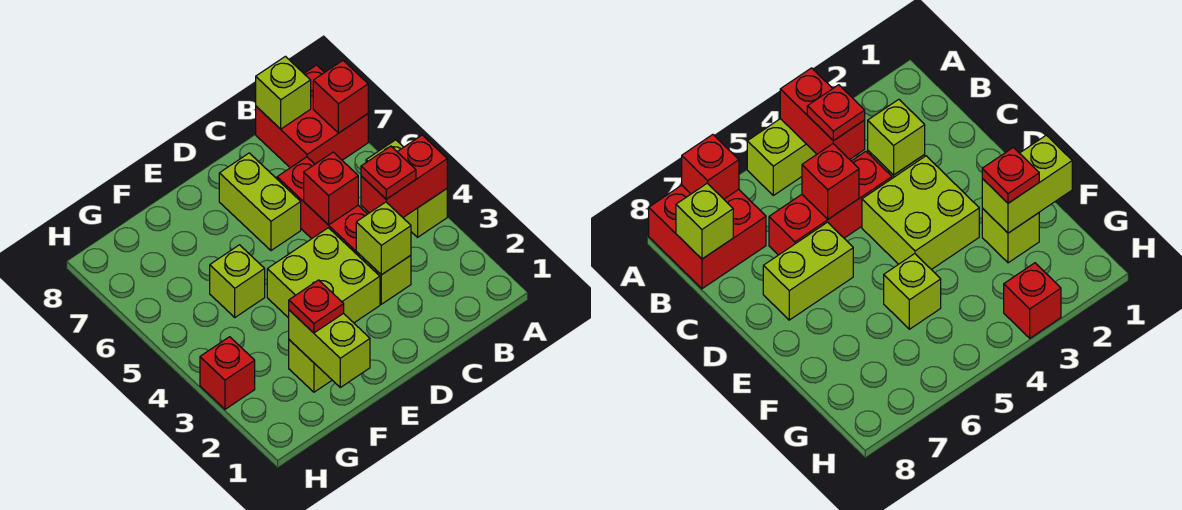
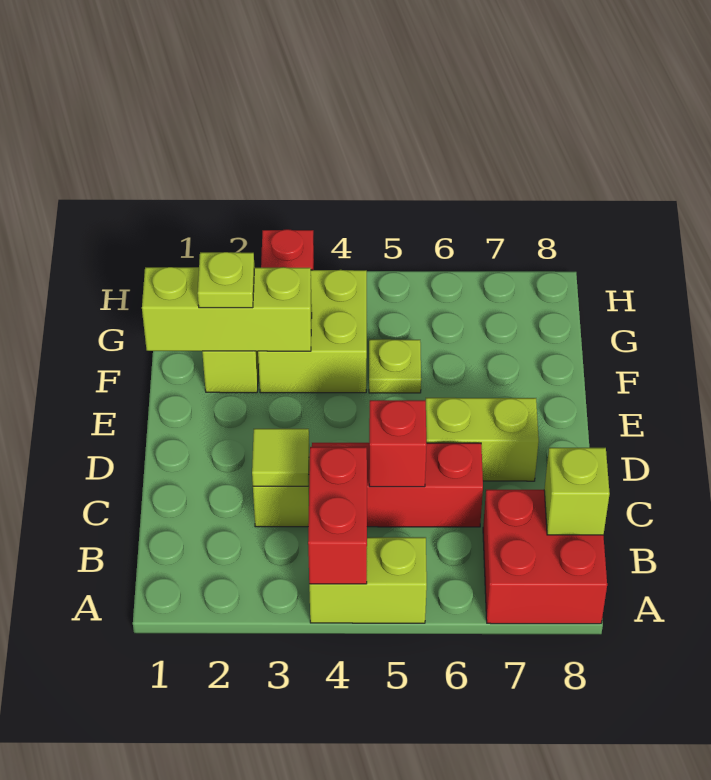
red 1x1 brick [313,61,368,133] -> none
red 1x1 plate [361,146,416,199] -> none
lime 1x1 brick [356,202,411,275] -> lime 1x1 tile [252,429,309,486]
lime 2x2 brick [267,228,380,323] -> lime 2x2 brick moved to [258,270,367,393]
lime 1x2 brick [289,310,370,387] -> lime 1x3 brick [142,267,312,351]
red 1x1 plate [289,280,344,333] -> lime 1x1 plate [198,252,255,308]
lime 1x1 brick [210,245,265,317] -> lime 1x1 plate [369,339,421,393]

